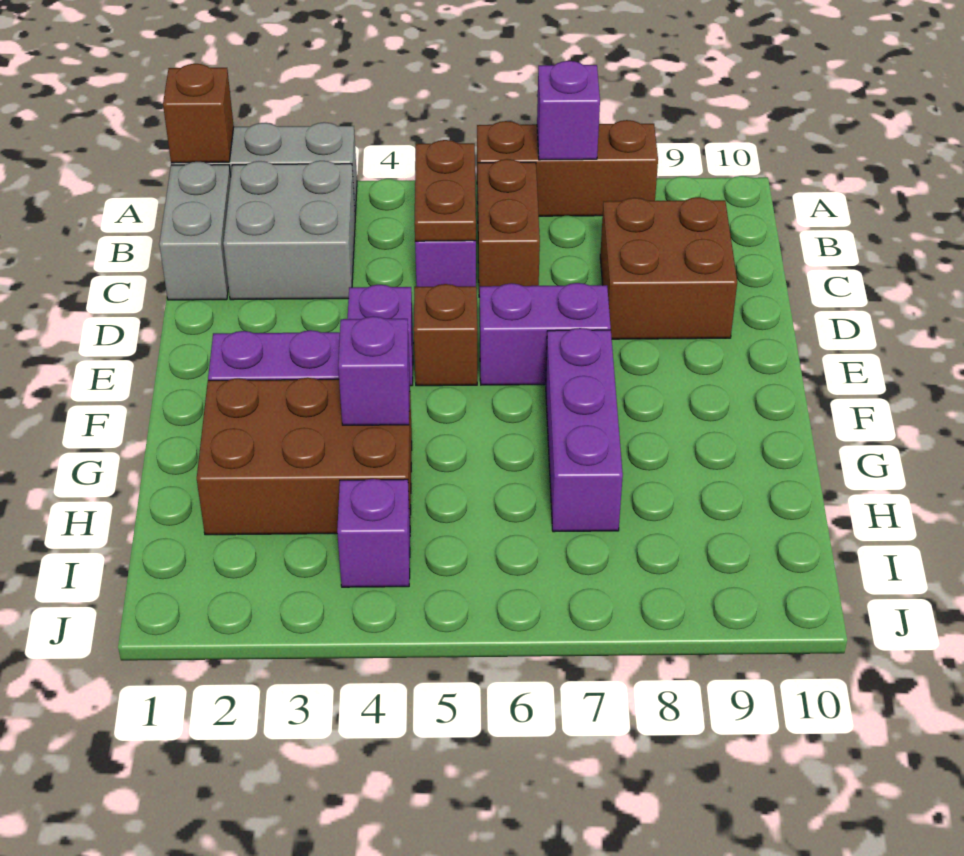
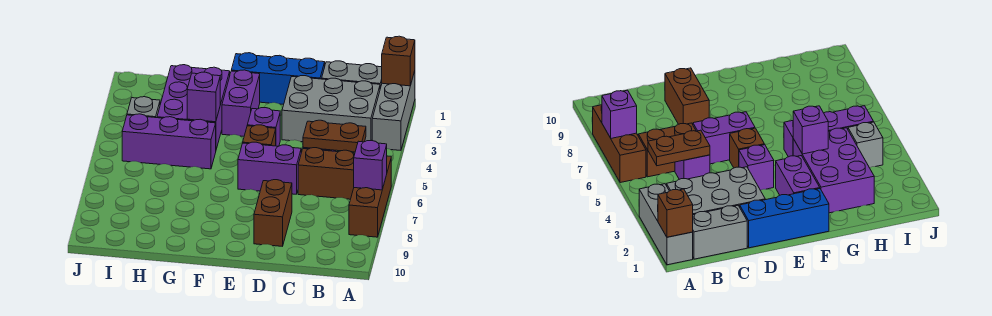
grey 2x2 brick [223,161,355,300] -> grey 2x3 brick [282,76,380,142]
brown 2x2 brick [600,197,737,339] -> brown 1x2 brick [254,180,292,246]
none -> blue 1x3 brick [231,53,325,104]
purple 1x2 brick [480,283,611,385] -> purple 1x2 brick turned to [238,142,301,194]
purple 1x3 brick [546,328,623,532] -> purple 1x3 brick moved to [122,114,216,169]
brown 2x3 brick [197,378,412,535] -> purple 2x3 brick [157,65,230,149]
purple 1x1 brick [337,479,410,587] -> grey 1x1 brick [127,97,160,118]

